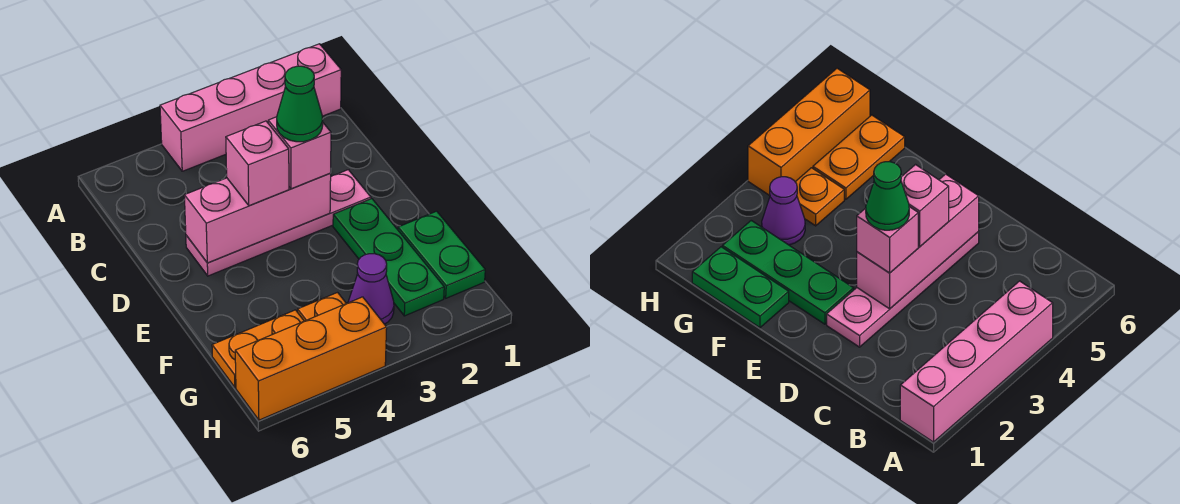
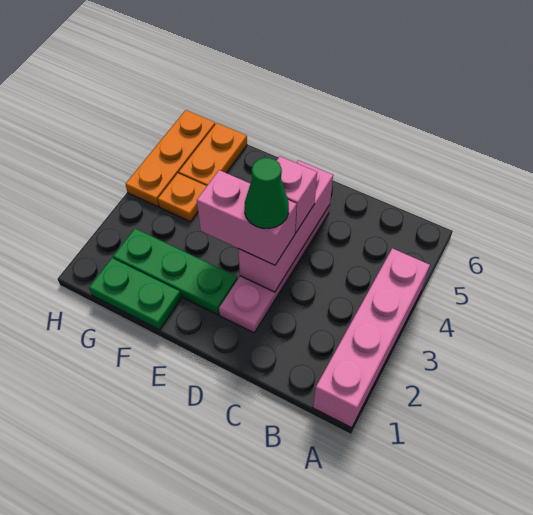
pink 1x1 brick [268,117,331,189] -> pink 1x2 brick [197,170,297,265]
purple 1x1 cone [348,254,394,324] -> none
orange 1x3 brick [235,297,387,420] -> orange 1x3 plate [126,110,215,207]

